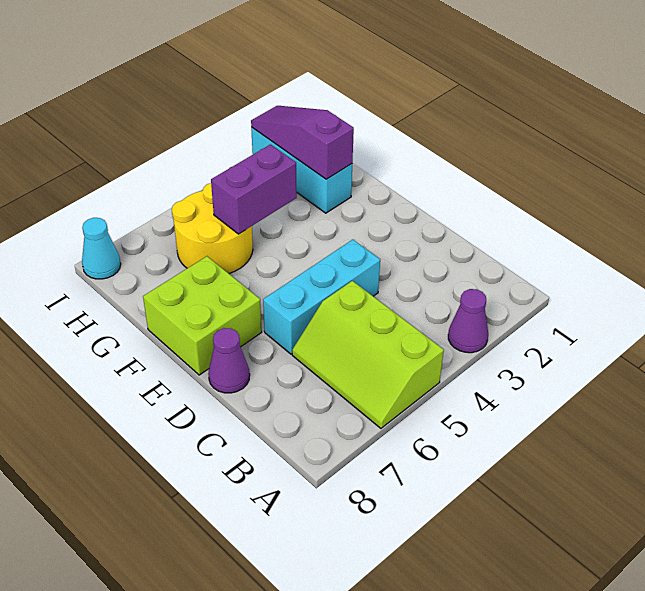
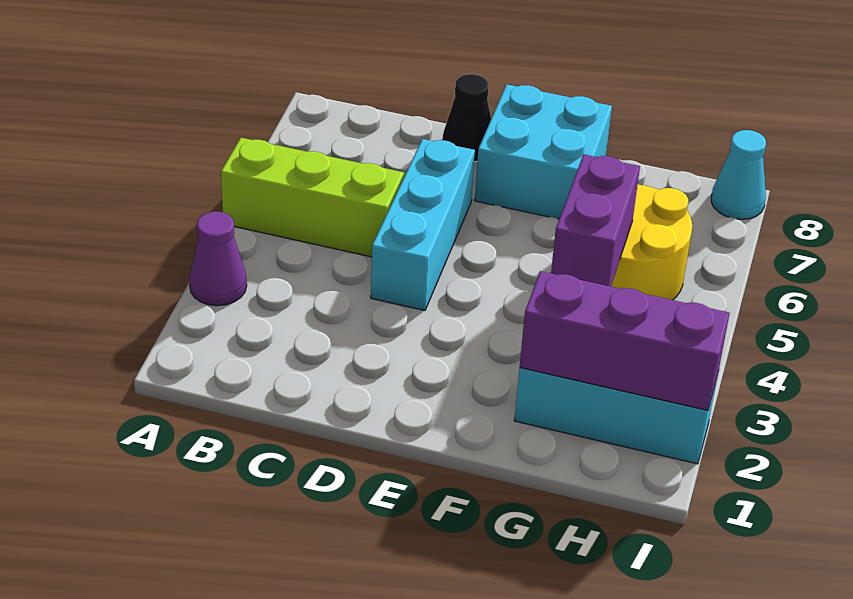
purple 1x1 cone [208,328,250,393] -> black 1x1 cone [442,74,491,162]
lime 2x2 brick [143,256,262,375] -> cyan 2x2 brick [475,84,612,219]
purple 1x3 slope [251,106,354,179] -> purple 1x3 brick [520,271,730,410]

